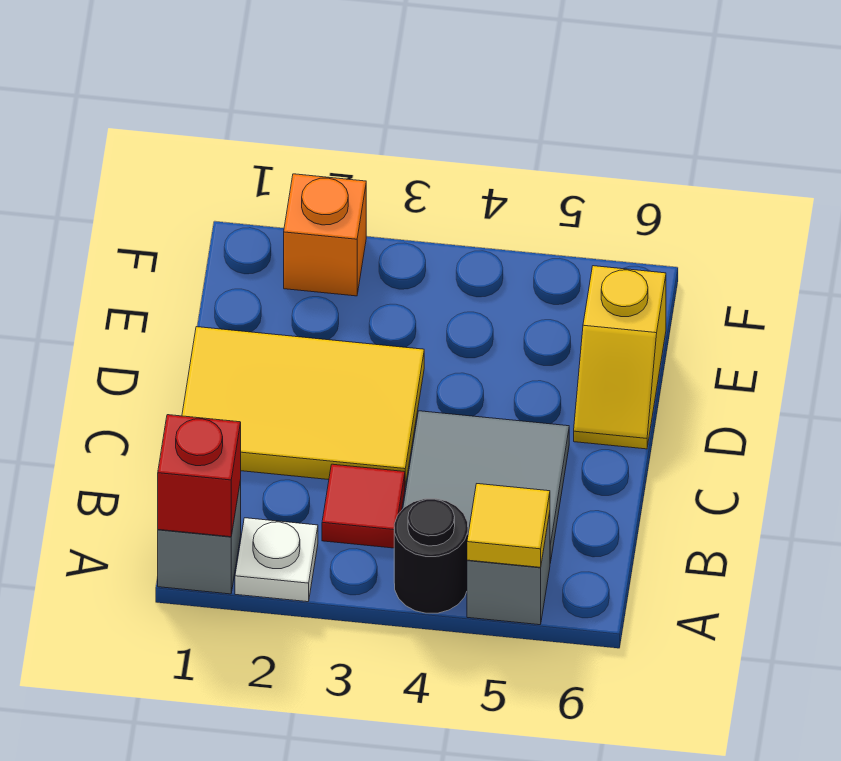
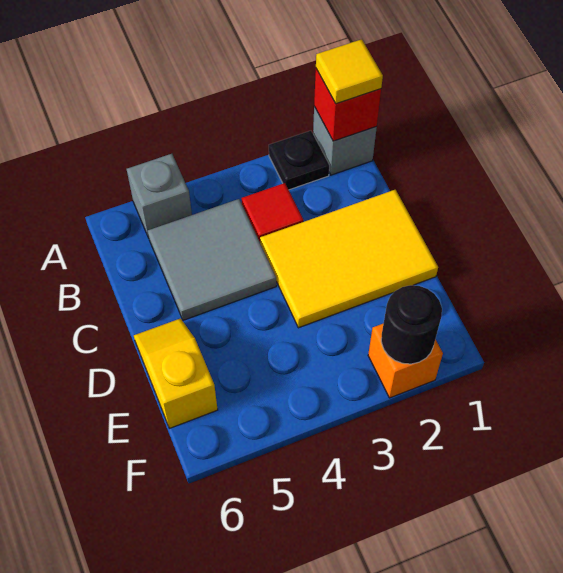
white 1x1 plate [235,518,318,602] -> black 1x1 plate [269,131,329,190]
black 1x1 round brick [394,499,468,613] -> black 1x1 round brick moved to [381,285,442,364]
yellow 1x1 tile [467,484,550,567] -> yellow 1x1 tile moved to [316,39,383,104]

